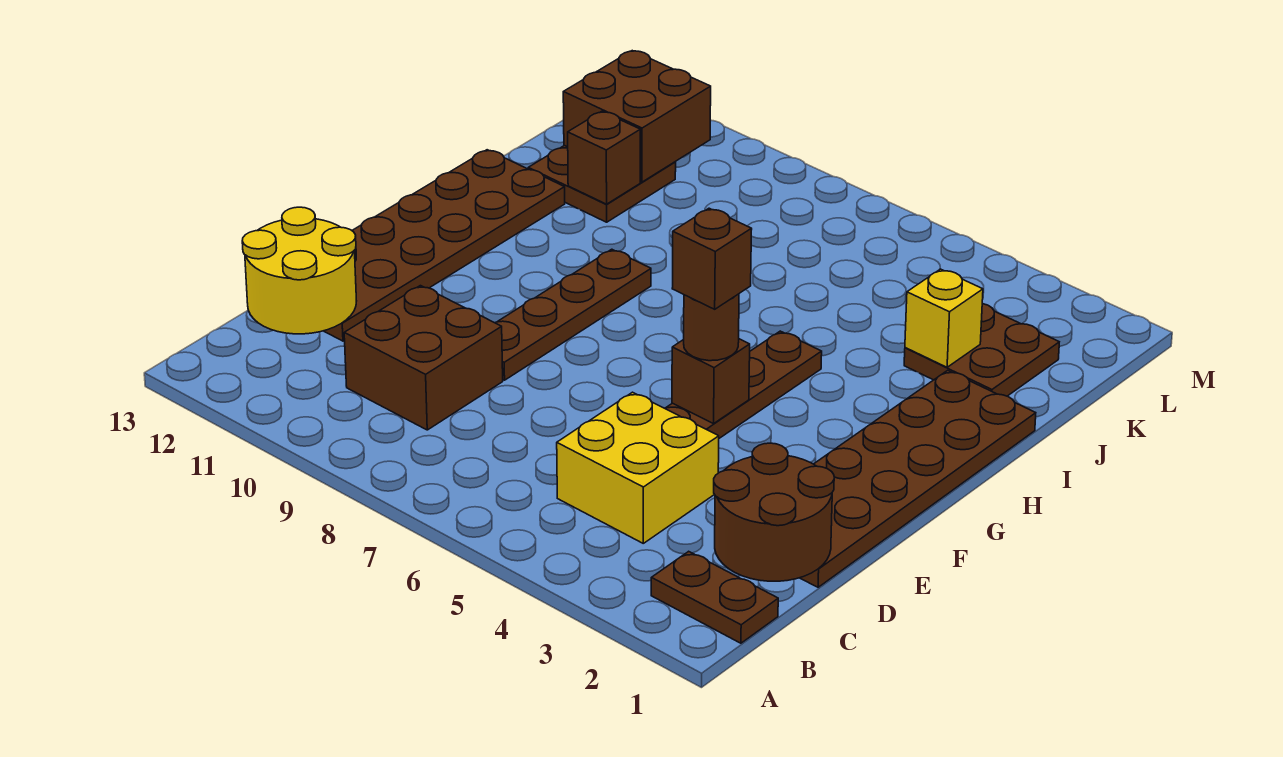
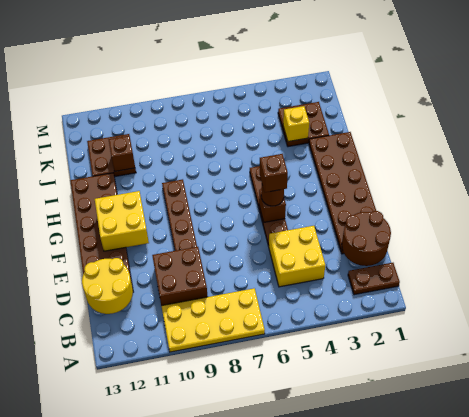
none -> yellow 2x4 plate [161,288,265,352]
none -> yellow 2x2 brick [95,191,149,251]
brown 2x2 brick [563,51,711,182] -> none

